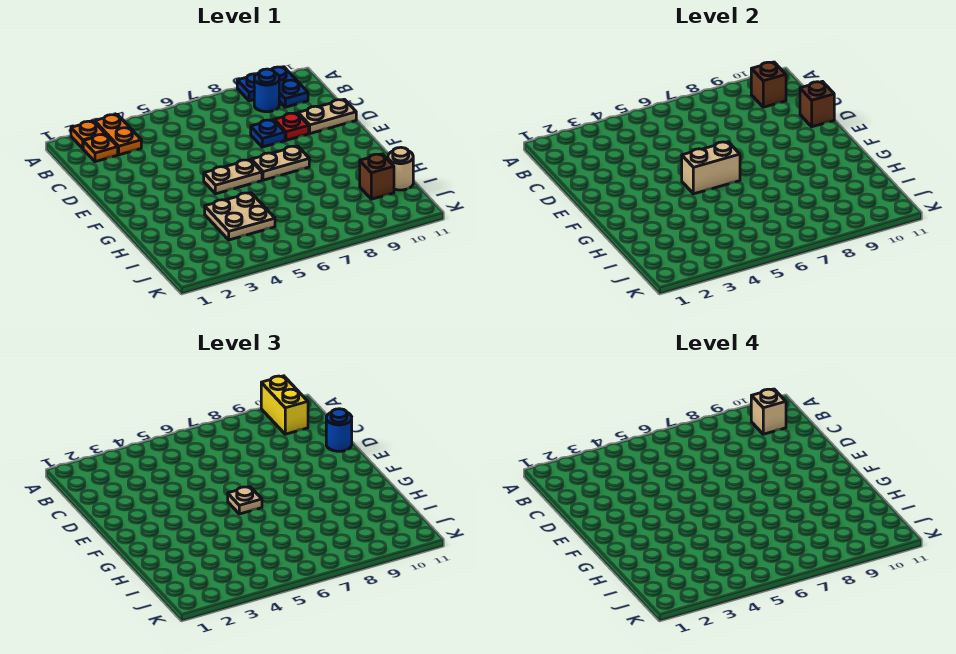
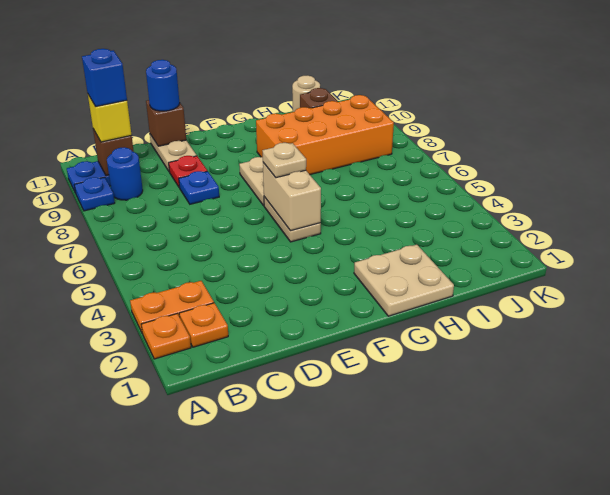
yellow 1x2 brick [261,376,308,434] -> yellow 1x1 brick [88,95,131,142]
tan 1x1 brick [751,389,786,434] -> blue 1x1 brick [82,49,127,107]
none -> orange 2x4 brick [256,95,394,175]
tan 2x2 plate [205,193,275,240] -> tan 2x2 plate moved to [354,245,454,316]

